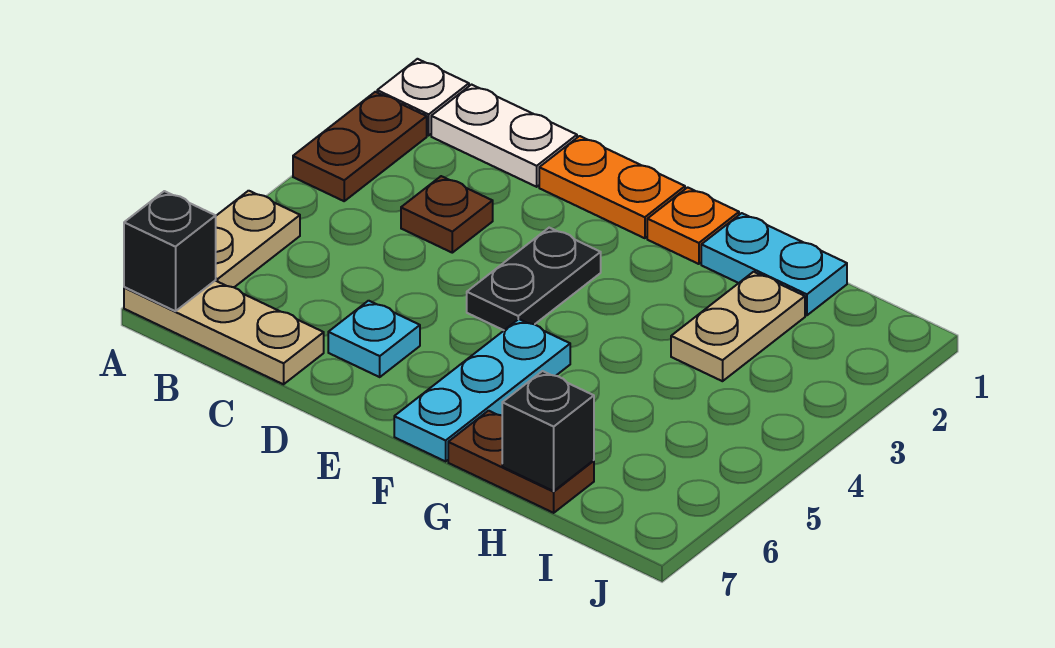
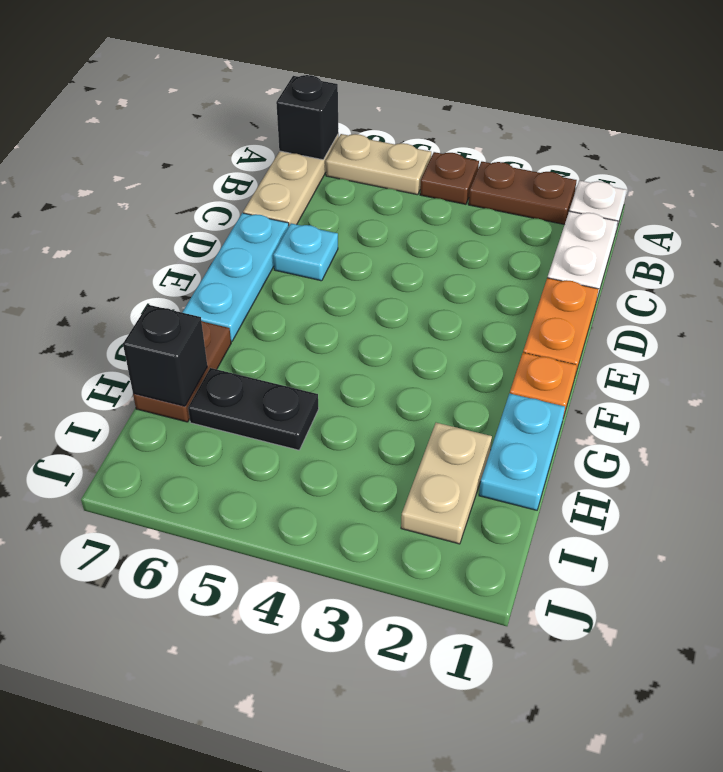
brown 1x1 plate [401,176,493,253] -> brown 1x1 plate moved to [420,152,479,204]
black 1x2 plate [467,228,601,330] -> black 1x2 plate moved to [188,368,319,450]
cyan 1x3 plate [394,319,570,461] -> cyan 1x3 plate turned to [182,213,289,341]
tan 1x2 plate [671,272,805,381] -> tan 1x2 plate turned to [401,423,492,544]

